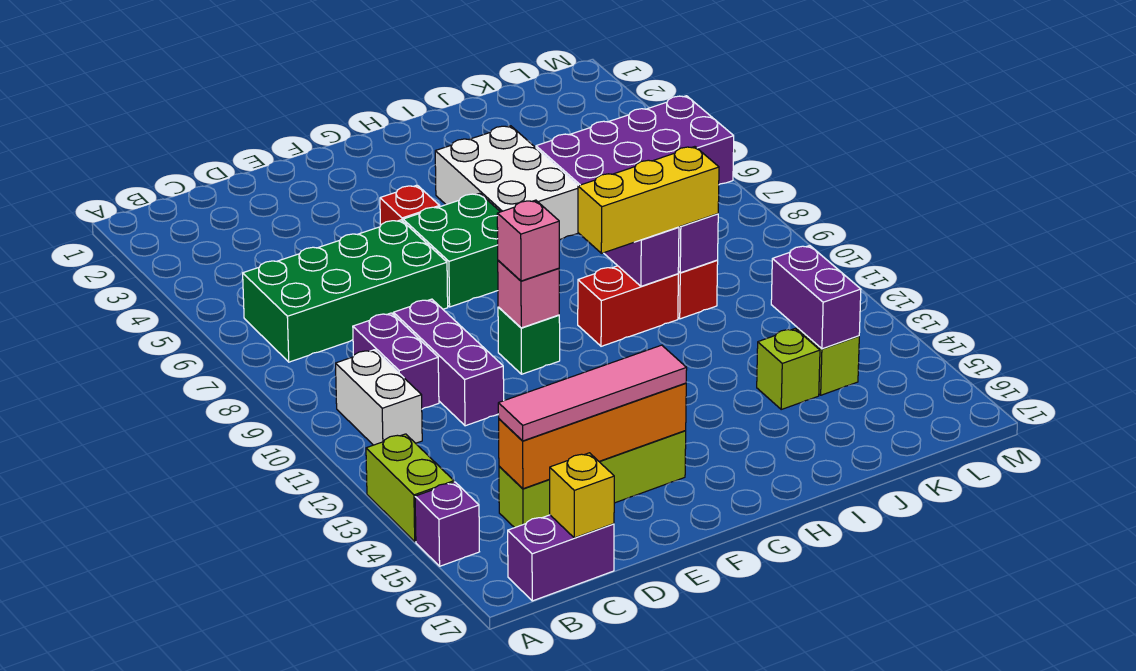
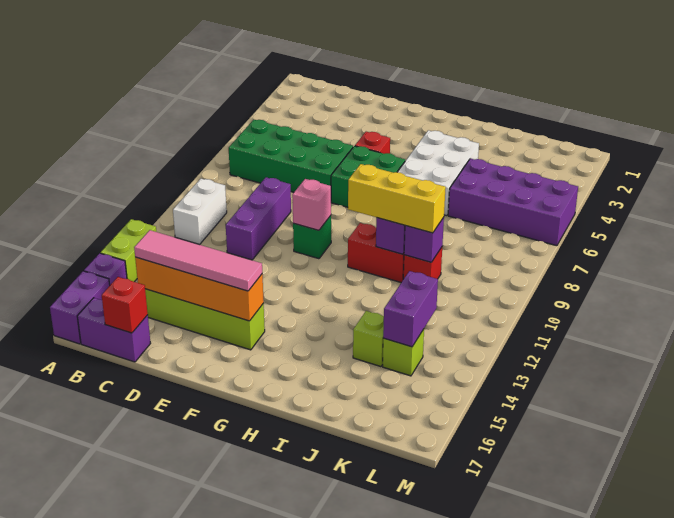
purple 1x2 brick [353,313,439,409] -> purple 1x2 brick moved to [50,271,110,344]
yellow 1x1 brick [550,453,614,538] -> red 1x1 brick [102,277,148,333]
pink 1x1 brick [497,200,559,281] -> none

